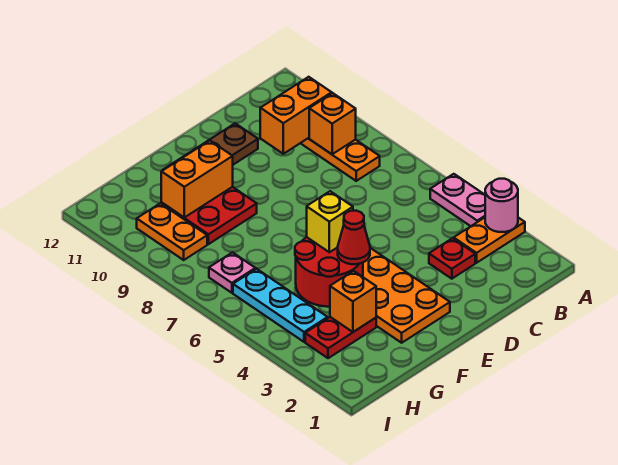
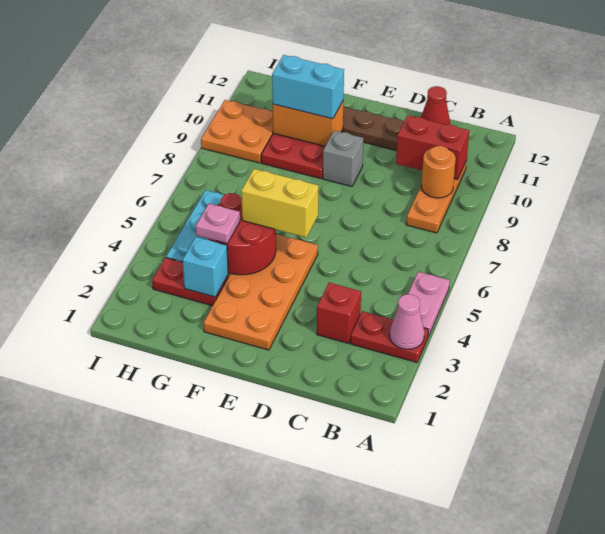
orange 1x2 plate [454,218,525,263] -> red 1x2 plate [351,311,429,362]
pink 1x1 round brick [485,179,518,232] -> pink 1x1 cone [390,294,425,349]
orange 1x1 brick [309,93,356,154] -> orange 1x1 round brick [421,146,456,198]
orange 1x2 brick [260,77,332,154] -> red 1x2 brick [396,115,469,179]
red 1x1 plate [429,238,475,279] -> red 1x1 brick [317,283,361,344]
none -> grey 1x1 brick [323,131,363,186]
red 1x1 cone [338,211,370,264] -> red 1x1 cone moved to [421,86,450,125]
yellow 1x1 brick [307,191,353,252] -> yellow 1x2 brick [241,169,318,237]
none -> cyan 1x2 brick [272,55,344,119]
orange 1x1 brick [330,271,376,332] -> cyan 1x1 brick [182,237,228,297]
pink 1x1 plate [209,253,255,293] -> pink 1x1 plate moved to [196,204,240,244]
orange 1x2 plate [137,203,207,260] -> orange 2x2 plate [201,100,273,163]

